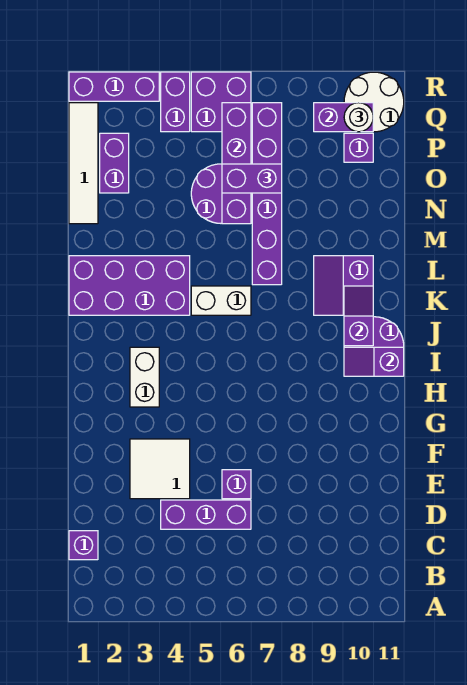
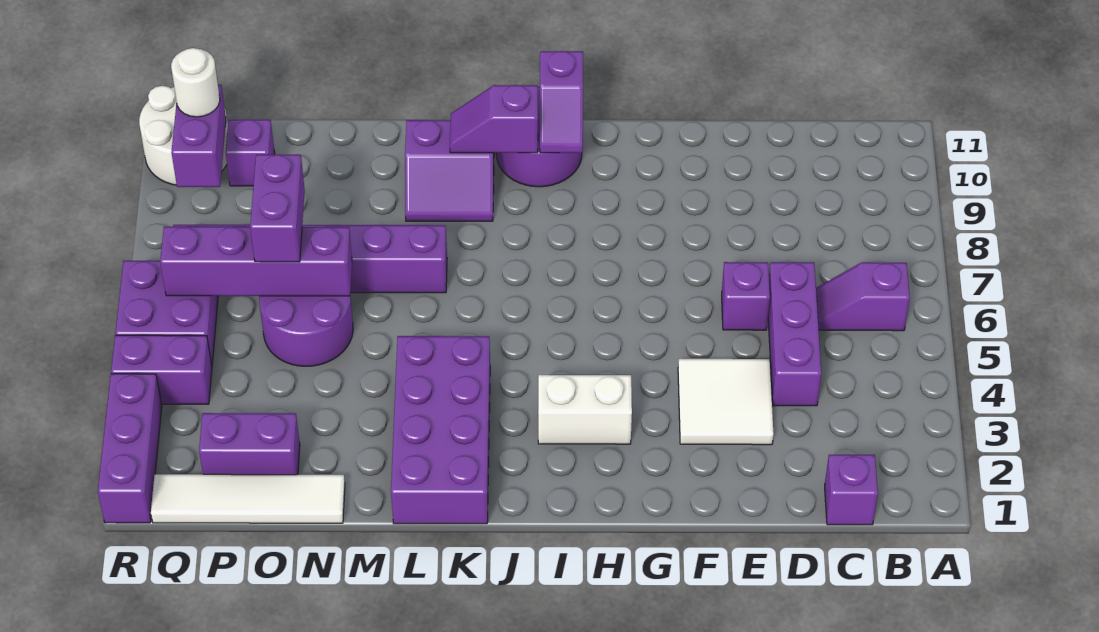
none -> purple 1x2 slope [816,262,910,331]
white 1x2 brick [191,286,251,315] -> none

